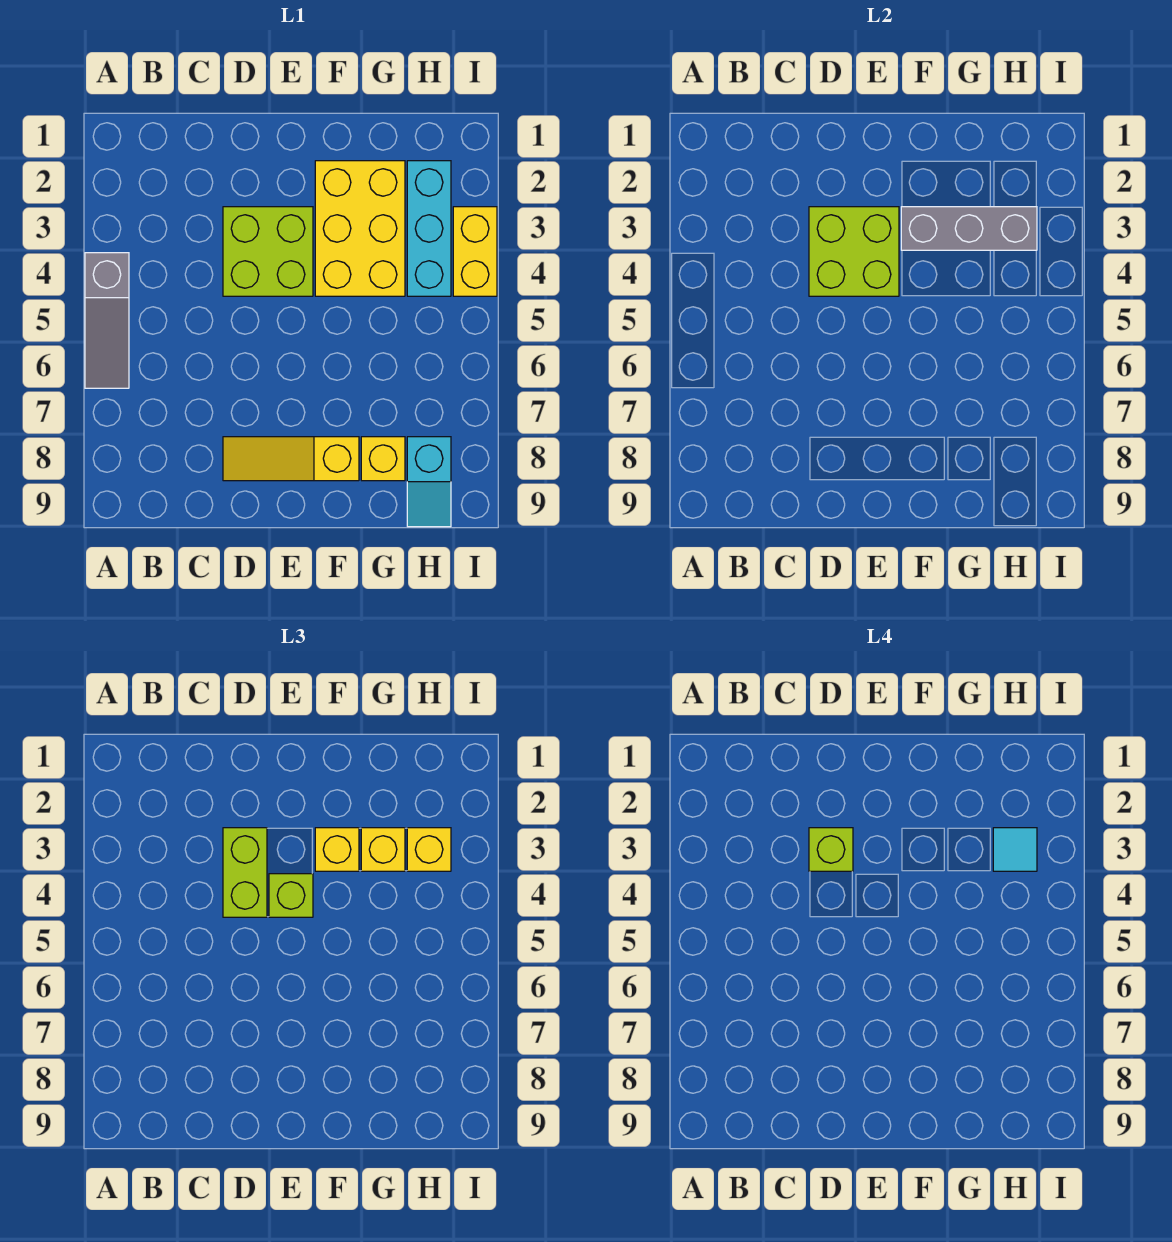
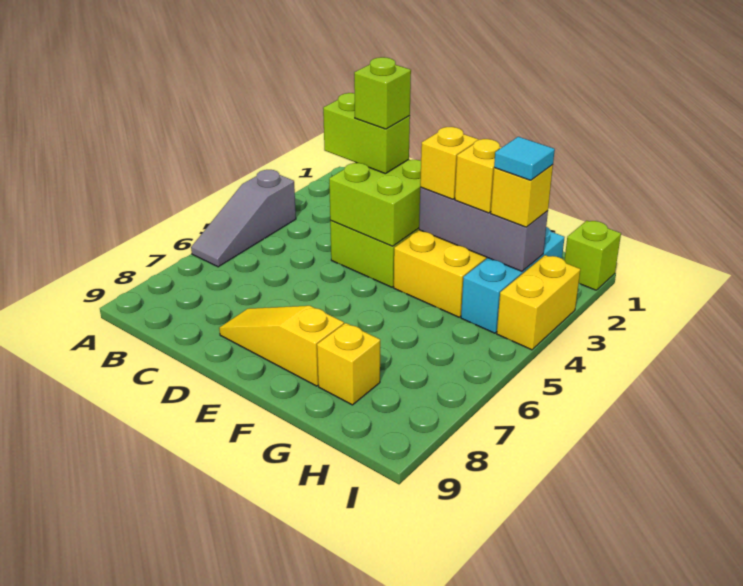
lime 1x2 brick [223,828,267,917] -> lime 1x2 brick turned to [323,93,410,174]
lime 1x1 brick [269,874,313,917] -> lime 1x1 brick moved to [564,221,621,290]
cyan 1x2 slope [407,437,451,527] -> none

